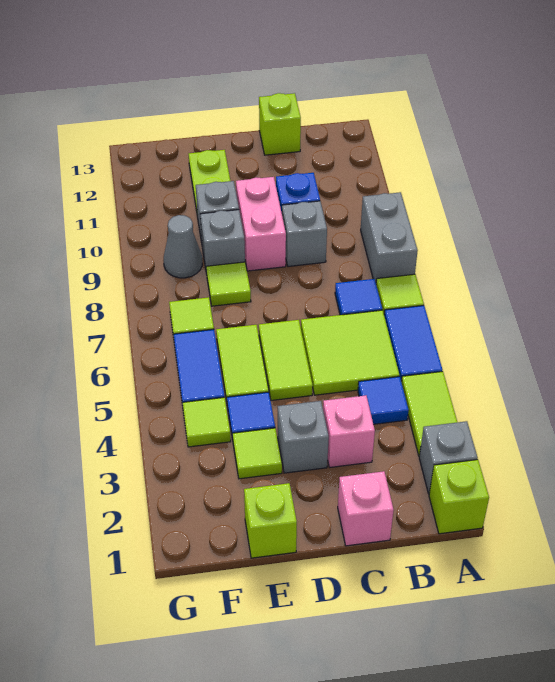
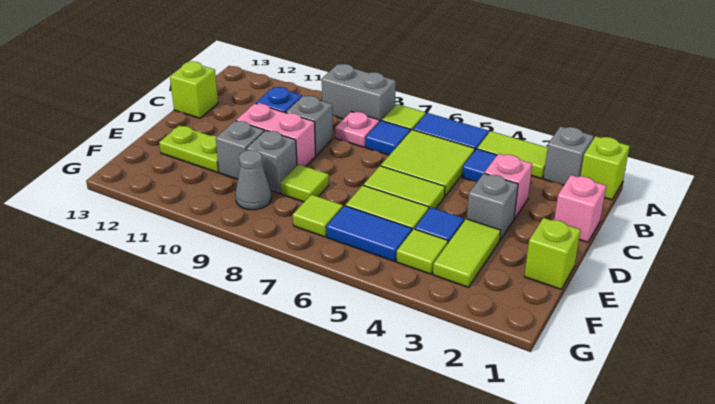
none -> pink 1x1 plate [335,112,380,147]
lime 1x1 tile [233,428,282,479] -> lime 1x2 tile [433,219,501,287]

